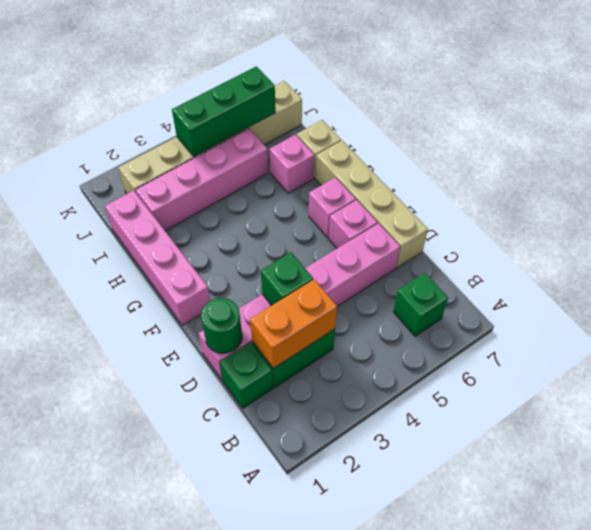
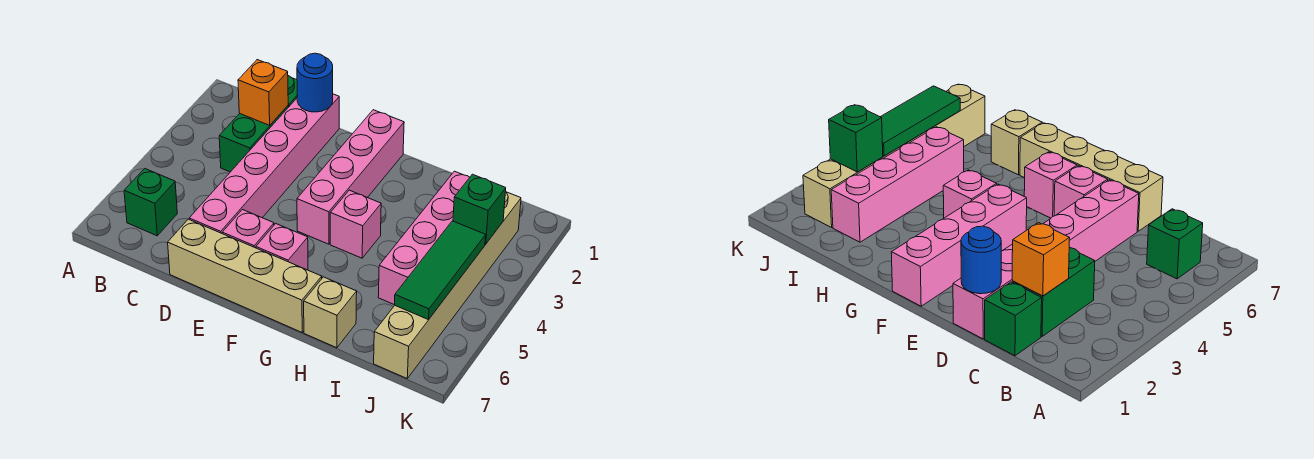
orange 1x2 brick [250,280,337,368] -> orange 1x1 brick [238,60,288,125]
green 1x1 round brick [201,298,242,353] -> blue 1x1 round brick [297,53,333,112]
green 1x1 brick [261,253,313,306] -> green 1x1 brick moved to [453,174,506,244]
pink 1x4 brick [105,190,210,325] -> pink 1x4 brick turned to [297,110,404,244]
pink 1x1 brick [269,135,314,193] -> pink 1x1 brick moved to [330,190,381,258]
green 1x3 brick [172,66,276,156] -> green 1x3 tile [395,221,486,320]

